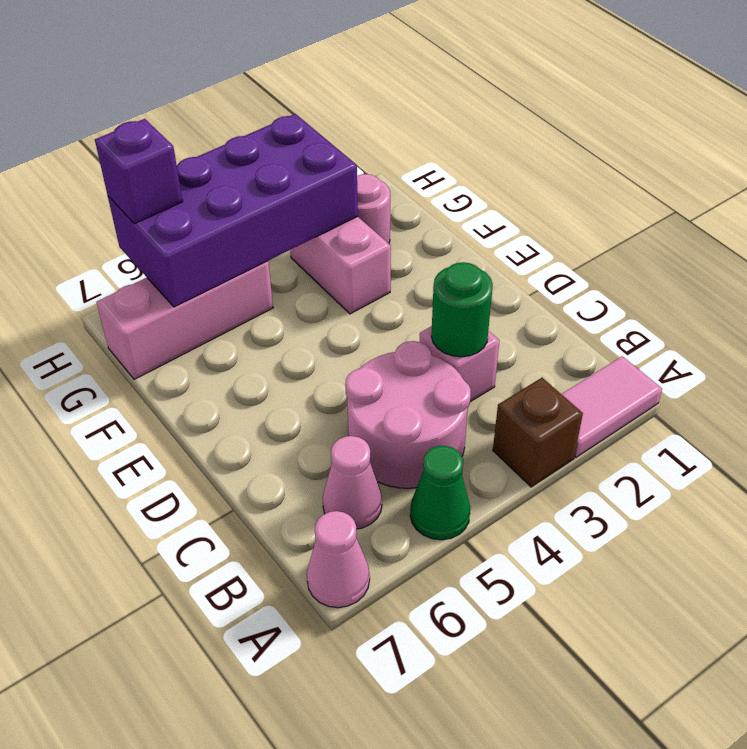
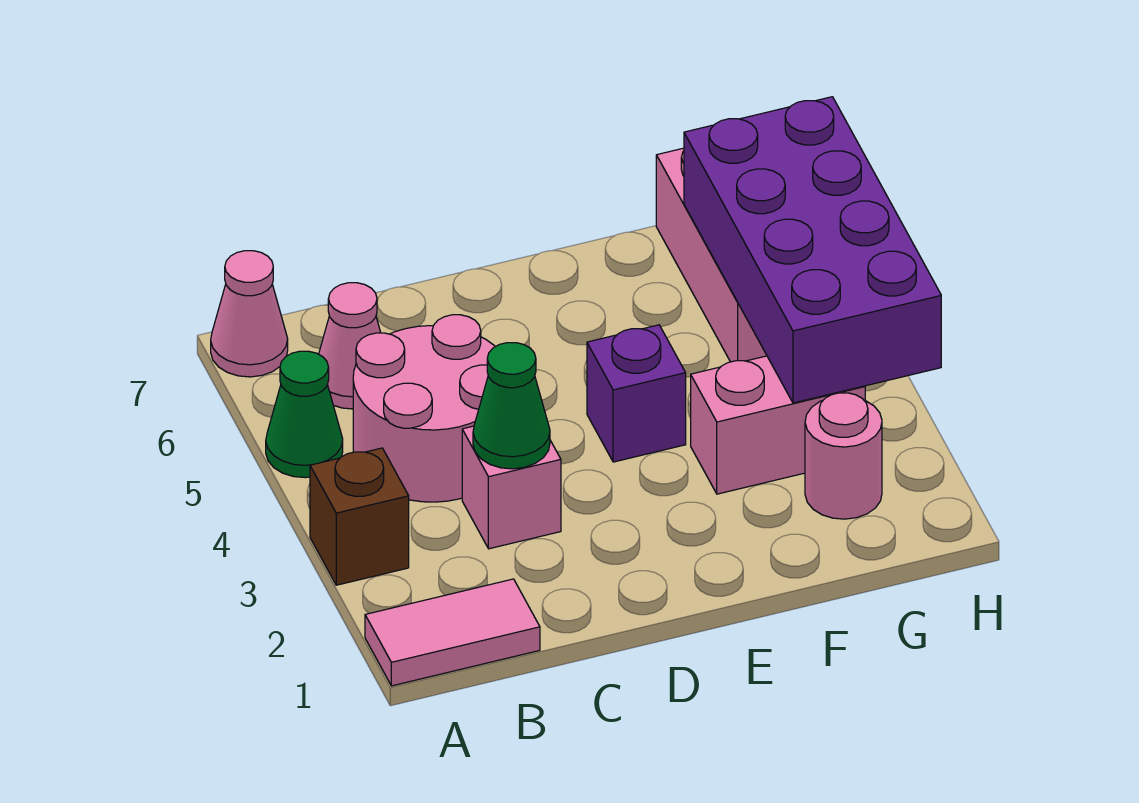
pink 1x2 tile [562,356,662,457] -> pink 1x2 tile turned to [365,579,540,686]
green 1x1 round brick [431,262,493,357] -> green 1x1 cone [473,343,550,469]
purple 1x1 brick [95,119,183,224] -> purple 1x1 brick moved to [587,325,686,462]

